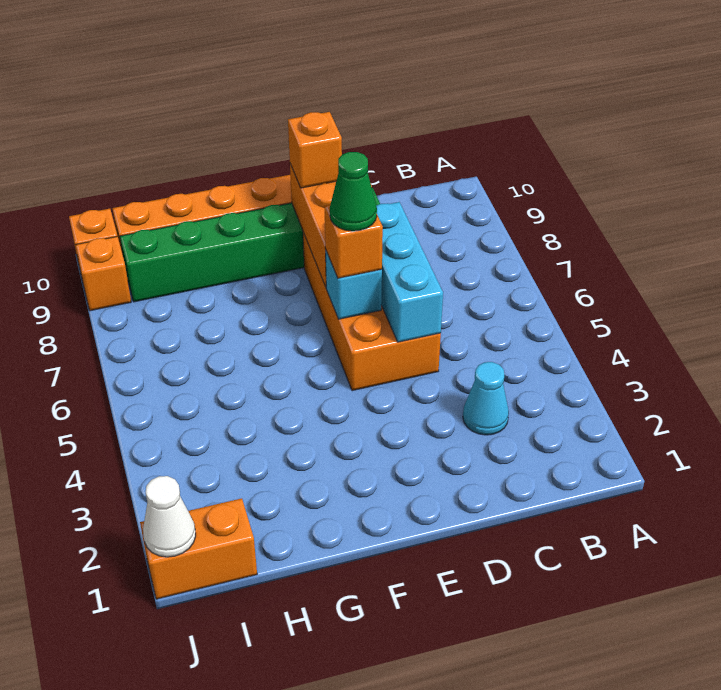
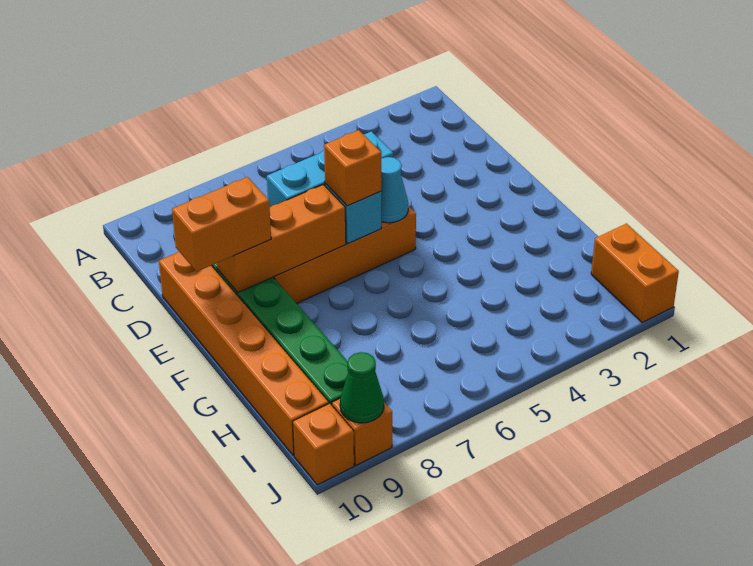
cyan 1x1 cone [463,362,509,435] -> cyan 1x1 cone moved to [381,157,408,223]
green 1x1 cone [330,152,377,231] -> green 1x1 cone moved to [340,352,384,423]
orange 1x1 brick [288,112,342,188] -> orange 1x2 brick [172,177,271,272]
white 1x1 cone [143,476,196,557] -> none

